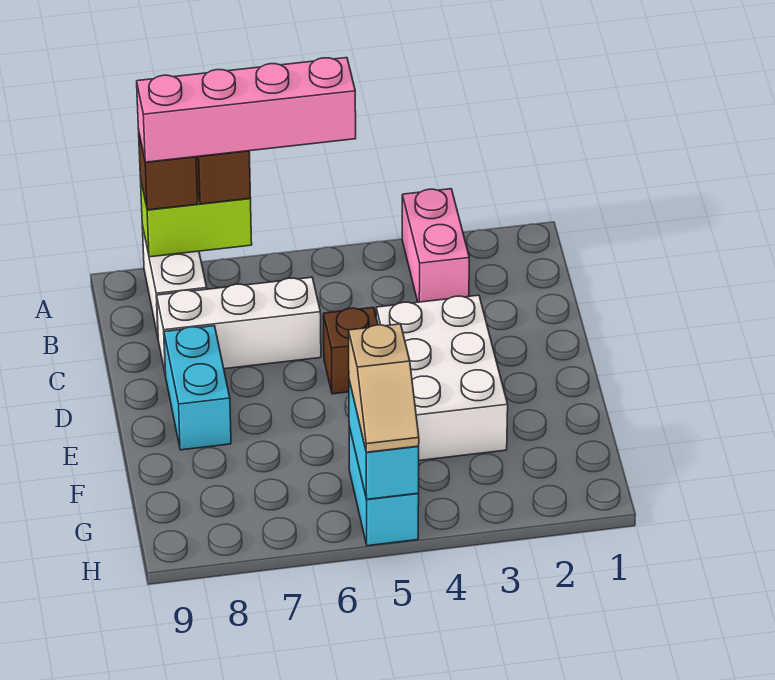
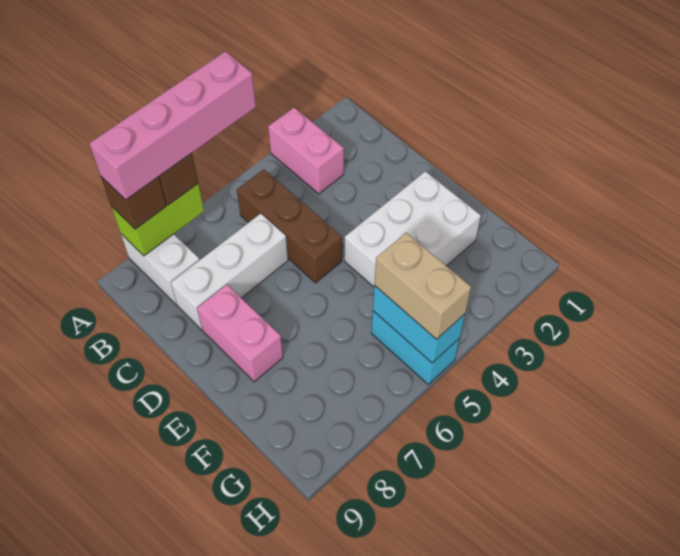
white 2x3 brick [376,295,508,461] -> white 2x3 brick turned to [345,171,481,287]
brown 1x1 brick [323,307,378,394] -> brown 1x3 brick [237,169,342,283]
cyan 1x2 brick [164,326,231,450] -> pink 1x2 brick [197,285,283,382]
tan 1x2 slope [349,324,419,452] -> tan 1x2 brick [374,233,471,339]

